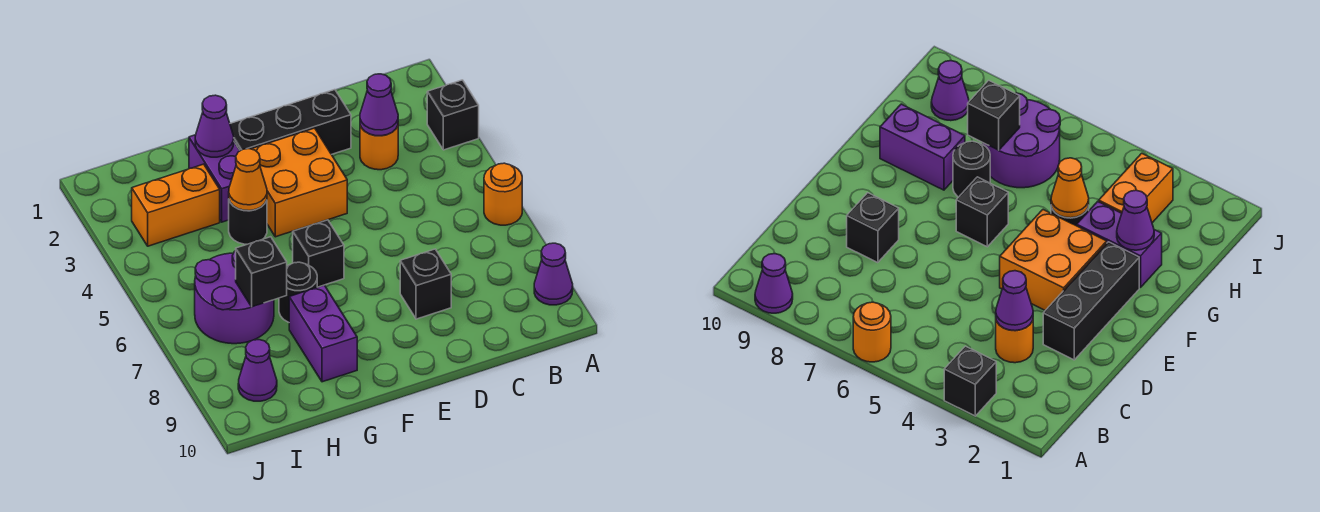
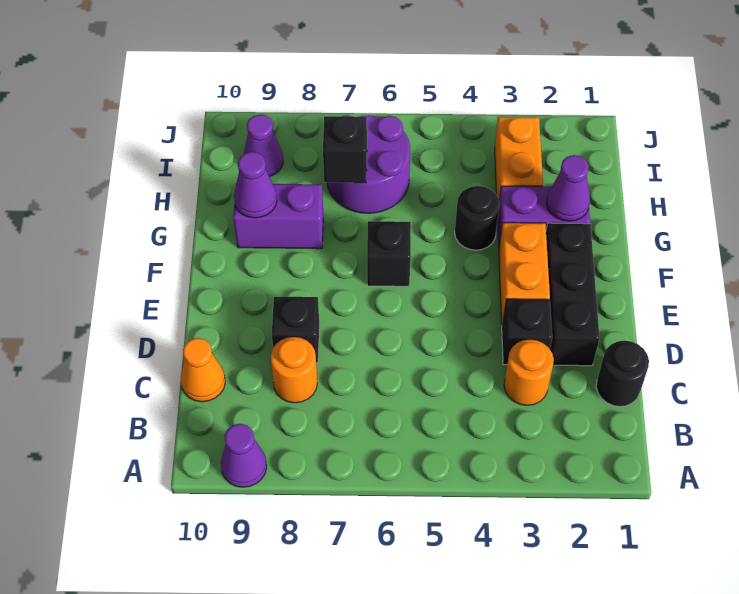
black 1x1 brick [427,80,479,150] -> black 1x1 brick moved to [502,299,552,365]
orange 1x1 round brick [484,163,522,225] -> orange 1x1 round brick moved to [271,337,317,403]
purple 1x1 cone [360,74,398,136] -> purple 1x1 cone moved to [234,152,277,218]
orange 2x2 brick [252,128,347,237] -> orange 1x2 brick [499,223,550,323]
orange 1x1 cone [229,149,267,211] -> orange 1x1 cone moved to [181,338,225,402]
black 1x1 round brick [279,262,317,322] -> black 1x1 round brick moved to [596,341,649,406]

